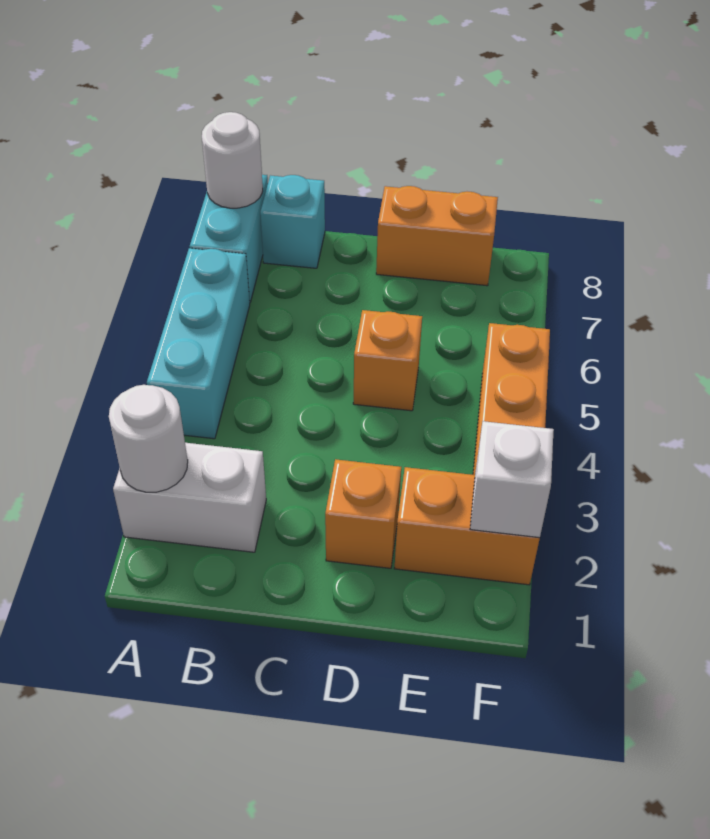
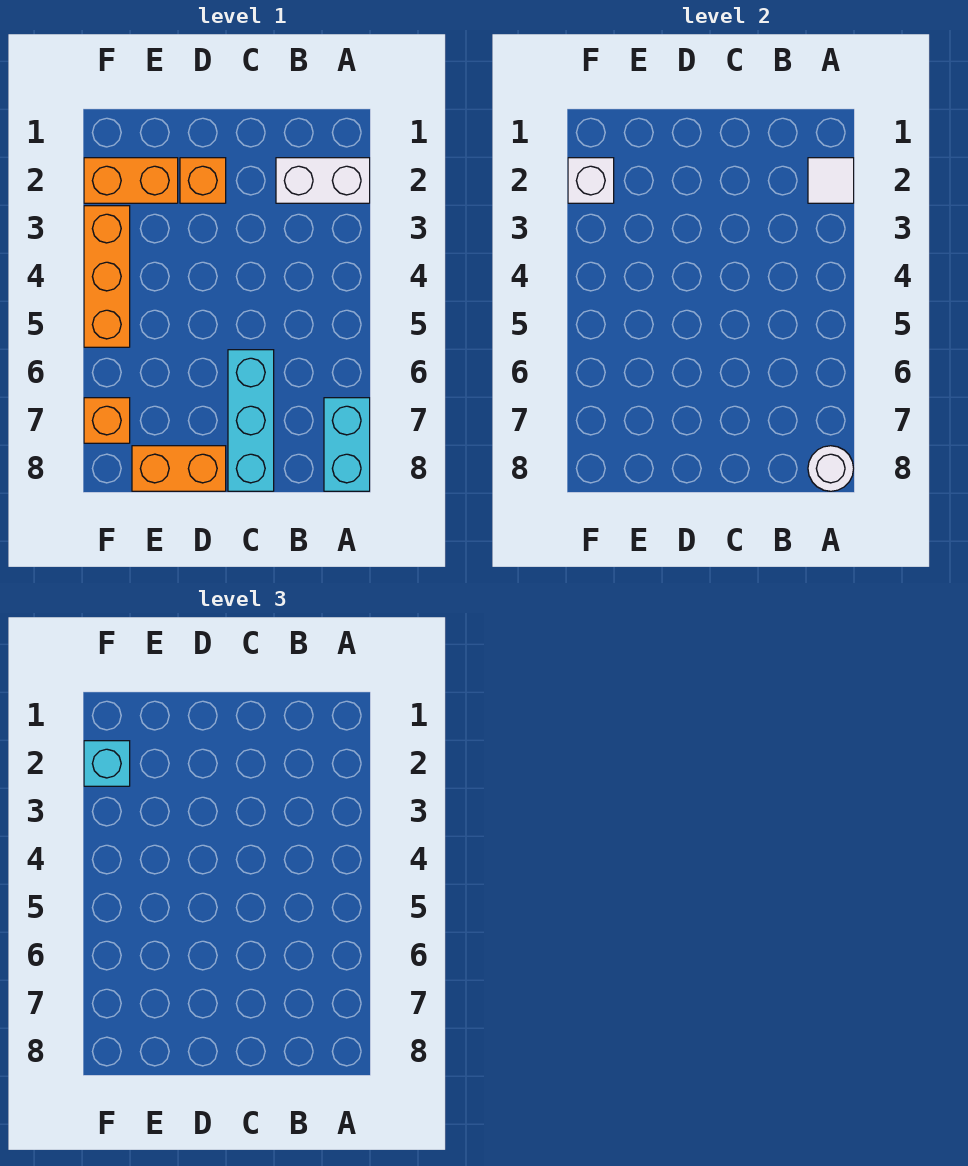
white 1x1 round brick [109,385,188,492] -> white 1x1 tile [808,158,854,203]
cyan 1x3 brick [147,248,250,439] -> cyan 1x3 brick moved to [228,350,274,491]
cyan 1x1 brick [260,175,325,268] -> cyan 1x1 brick moved to [84,741,130,786]
orange 1x1 brick [353,310,422,411] -> orange 1x1 brick moved to [84,398,130,443]

